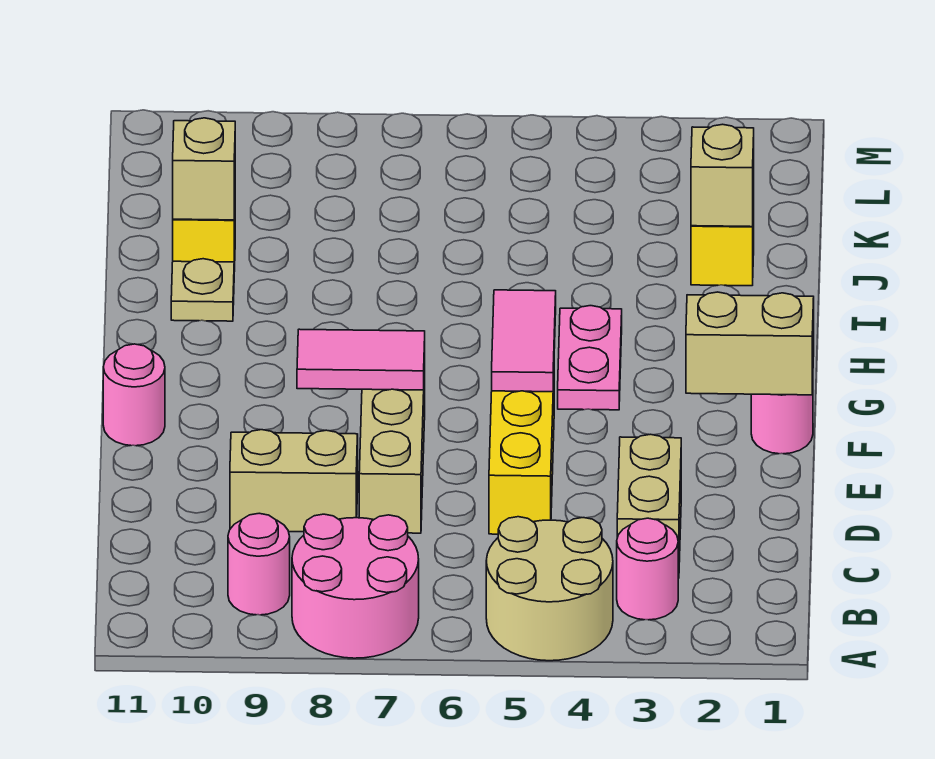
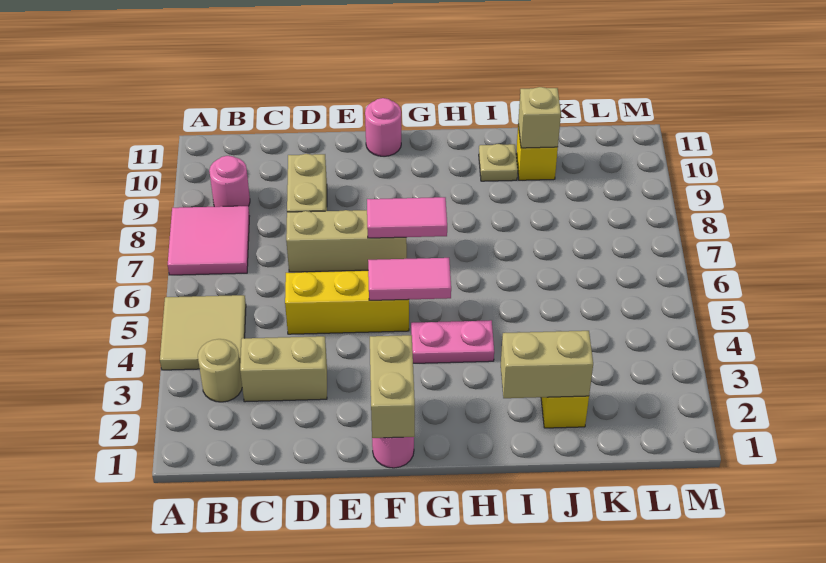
tan 2x2 round brick [486,517,613,661] -> tan 2x2 tile [160,295,246,370]
pink 2x2 round brick [292,514,419,658] -> pink 2x2 tile [168,206,249,275]
pink 1x1 round brick [617,518,678,620] -> tan 1x1 round brick [198,339,242,402]
pink 1x2 tile [297,329,425,390] -> pink 1x2 tile turned to [367,197,447,238]
tan 1x1 brick [691,124,754,227] -> tan 1x2 brick [501,331,593,398]

